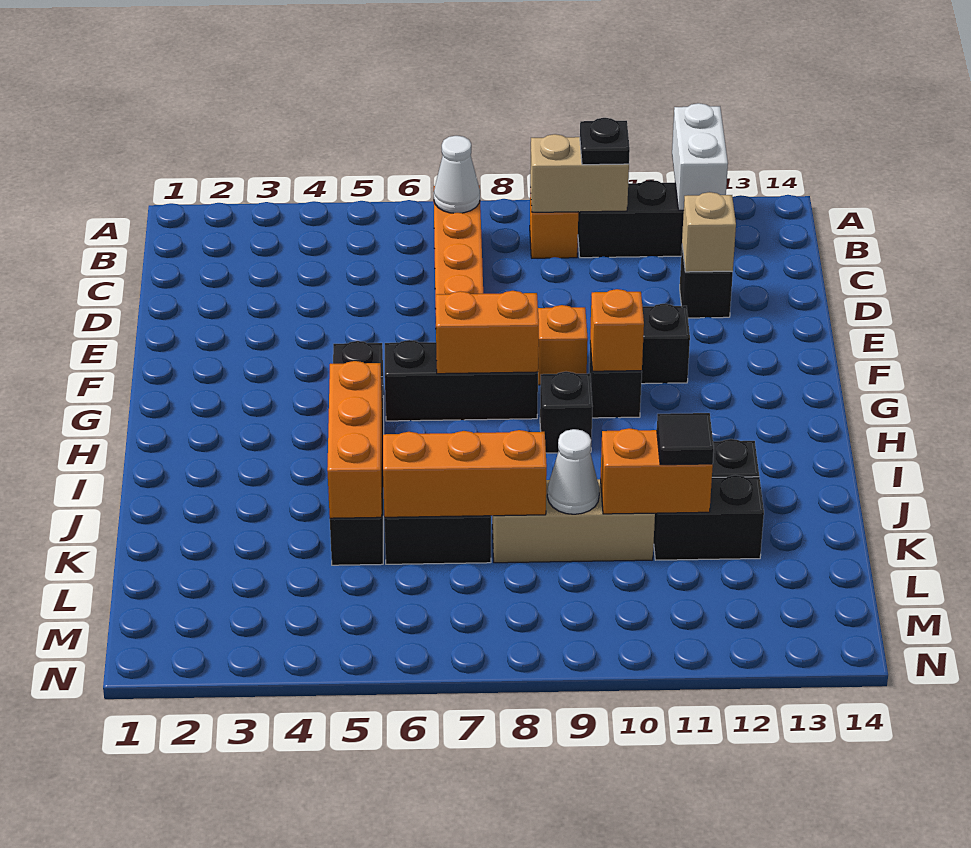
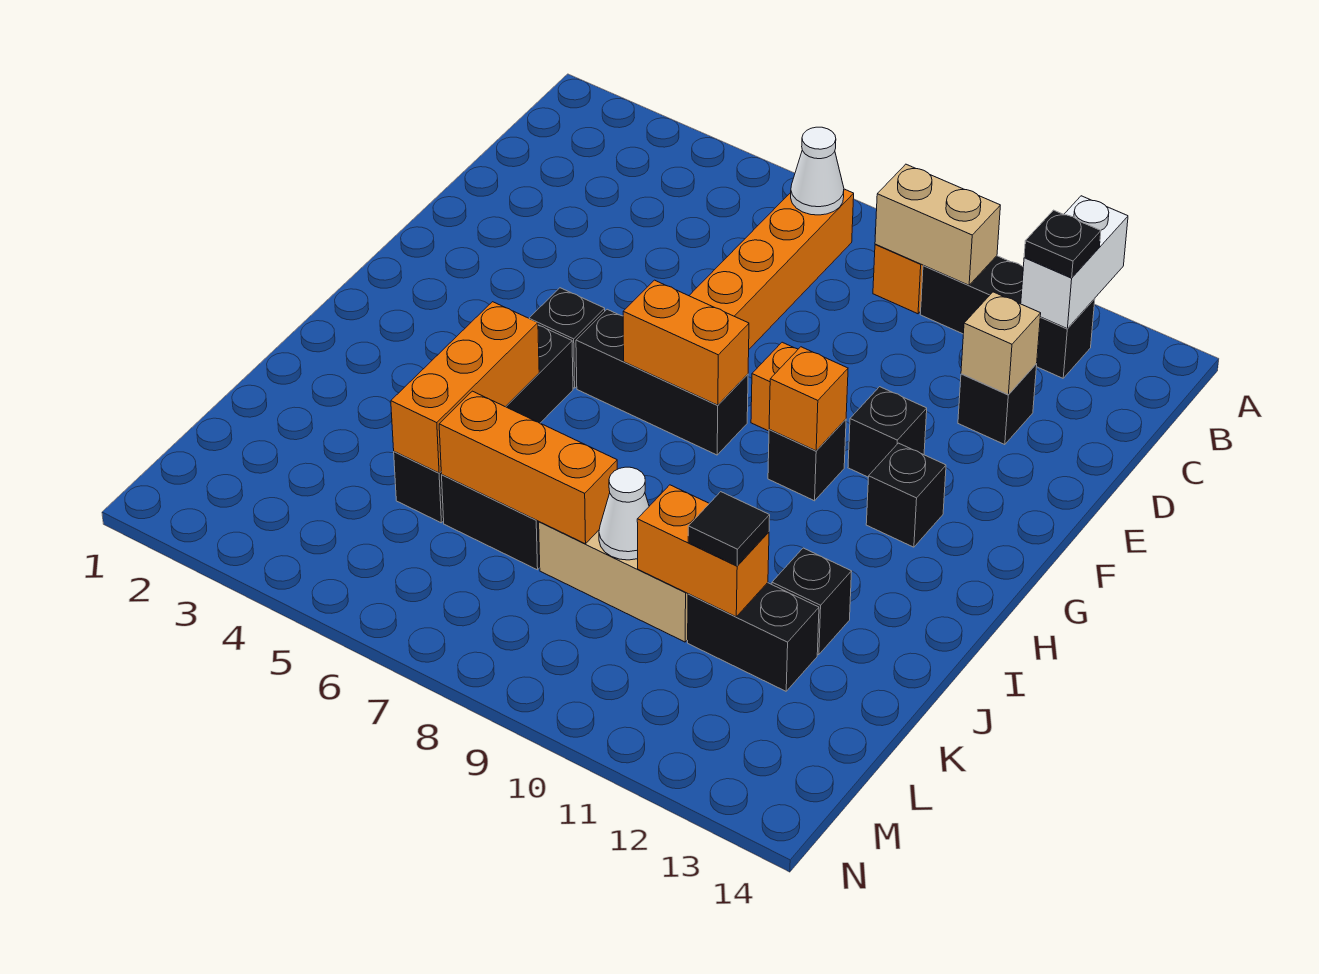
black 1x1 plate [580,118,630,165] -> black 1x1 plate moved to [1024,210,1101,278]
black 1x1 brick [540,372,593,453] -> black 1x1 brick moved to [866,443,946,547]

